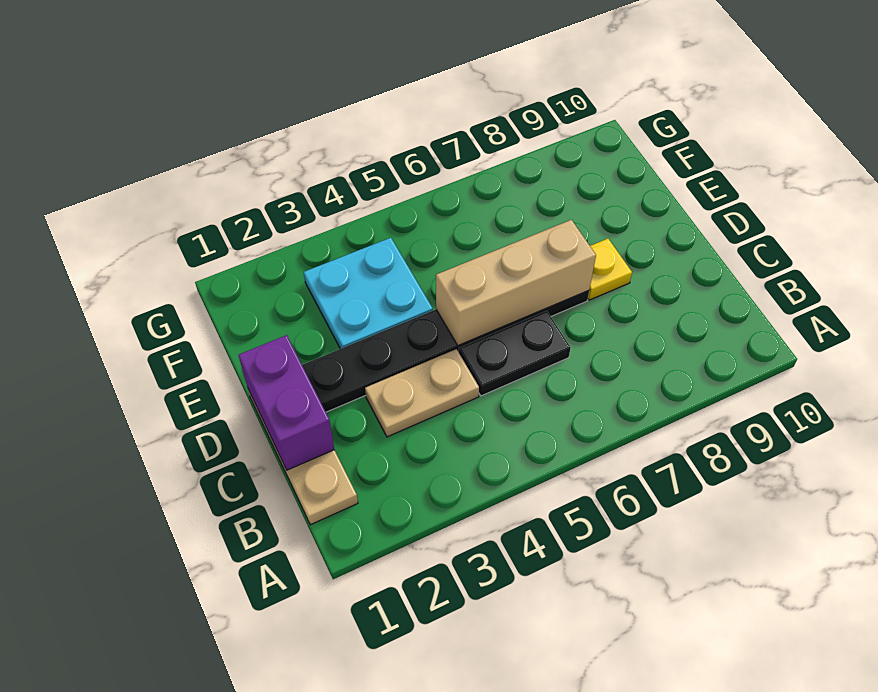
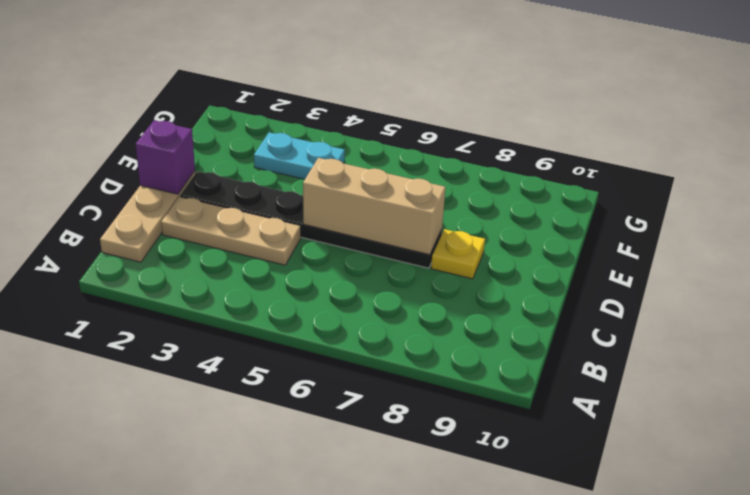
purple 1x2 brick [239,335,334,470] -> purple 1x1 brick [136,120,195,194]
tan 1x2 plate [365,349,479,437] -> tan 1x3 plate [161,197,301,265]
black 1x2 plate [459,311,570,396] -> none
cyan 2x2 plate [304,238,433,349] -> cyan 1x2 plate [254,132,345,179]

